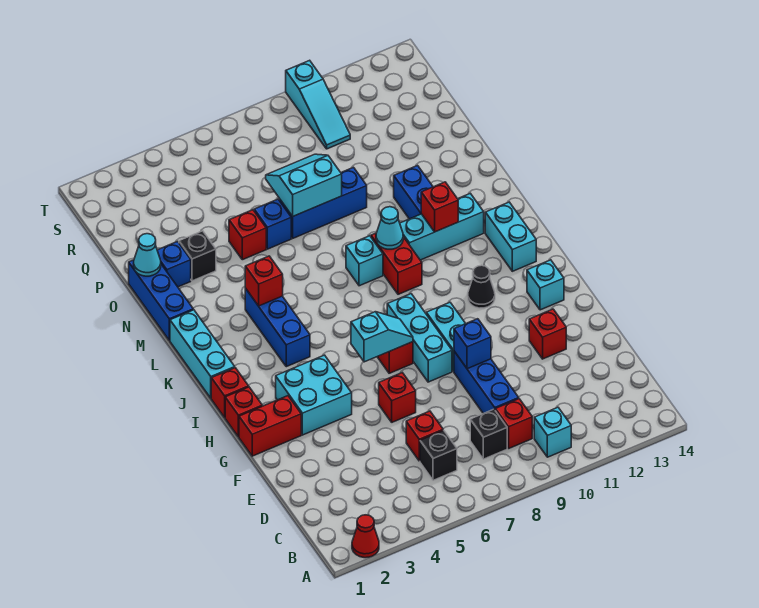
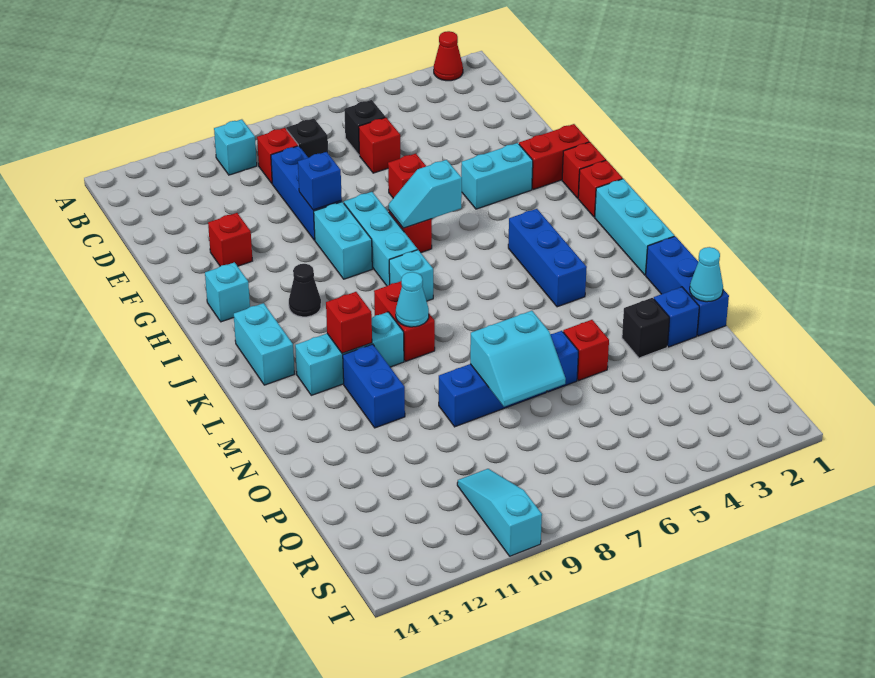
cyan 2x2 brick [276,355,352,435] -> cyan 1x2 brick [461,143,533,209]
red 1x1 brick [245,256,283,306] -> none
cyan 1x1 brick [346,236,383,286] -> cyan 1x1 brick moved to [389,250,433,301]

